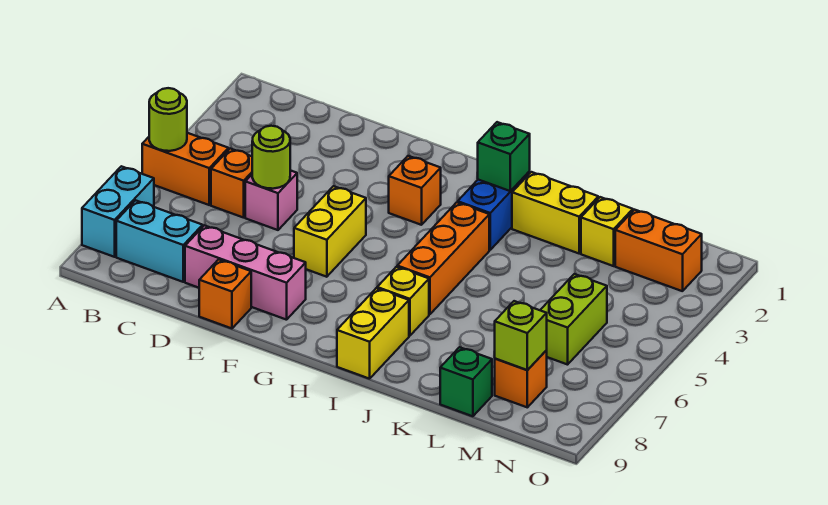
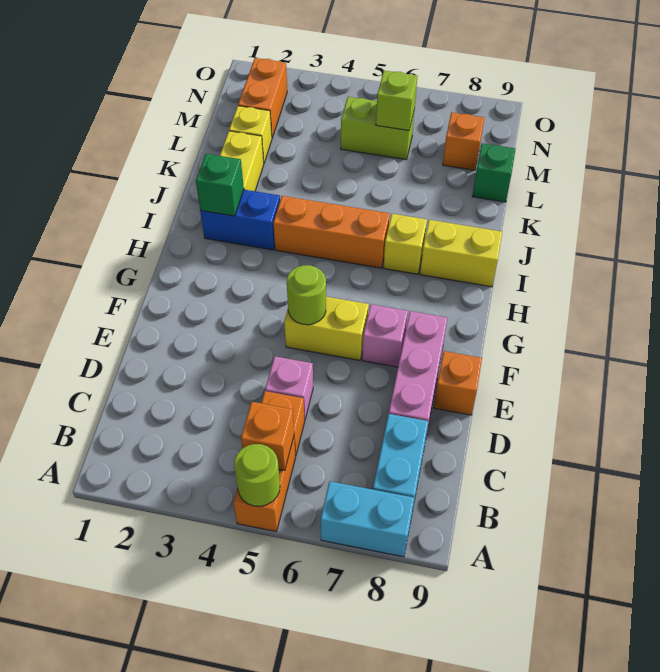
lime 1x1 round brick [252,126,290,189] -> lime 1x1 round brick moved to [287,265,326,325]
none -> pink 1x1 brick [362,304,408,367]
orange 1x1 brick [389,156,441,225] -> orange 1x1 brick moved to [241,402,294,470]
lime 1x1 brick [494,301,547,370] -> lime 1x1 brick moved to [376,71,417,130]

